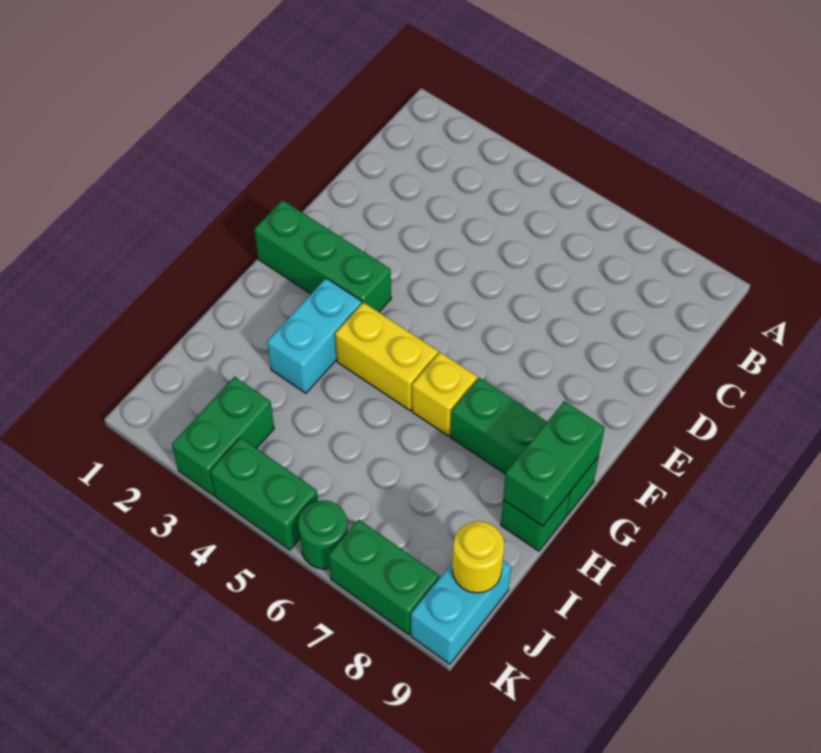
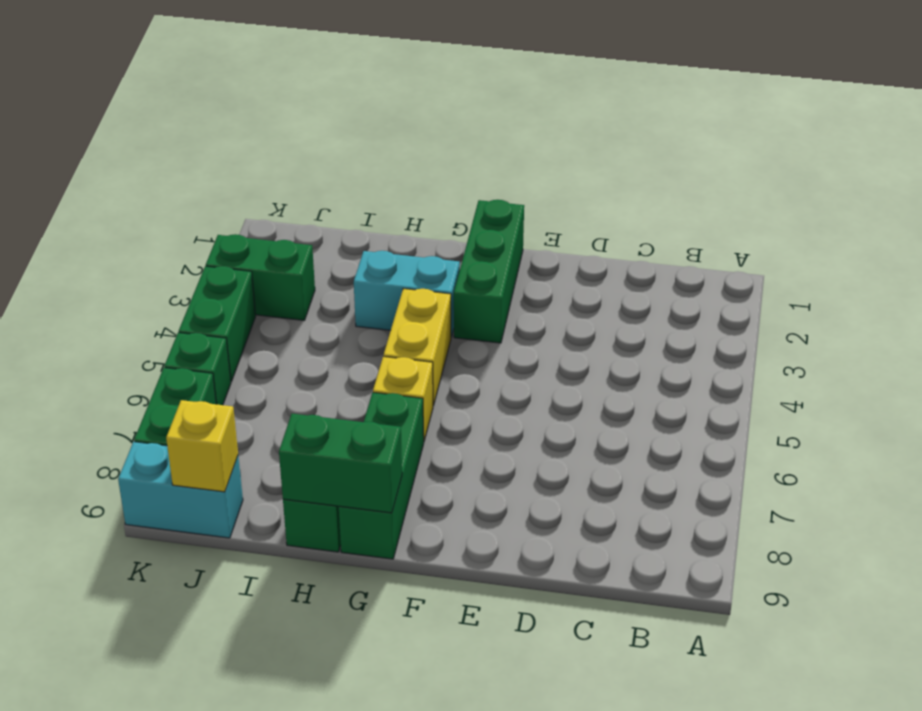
yellow 1x1 round brick [452,521,504,593] -> yellow 1x1 brick [166,400,238,492]
green 1x1 round brick [298,500,348,569] -> green 1x1 brick [164,333,231,405]

